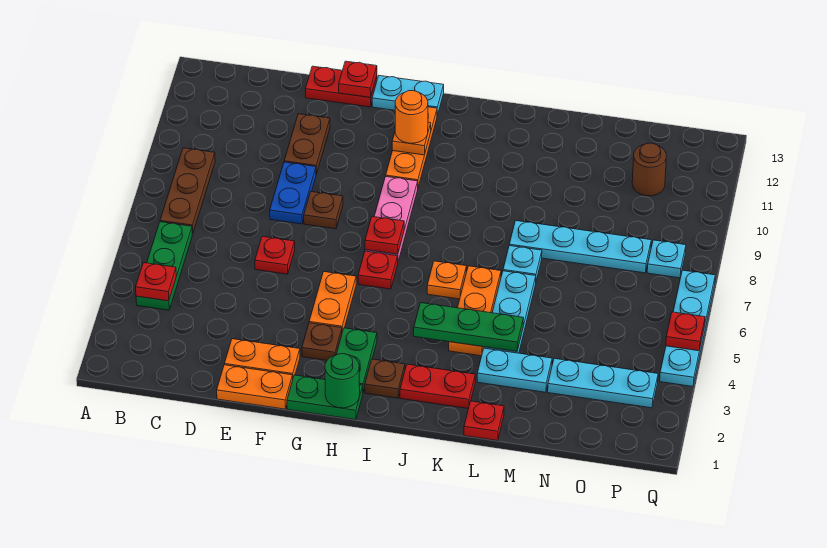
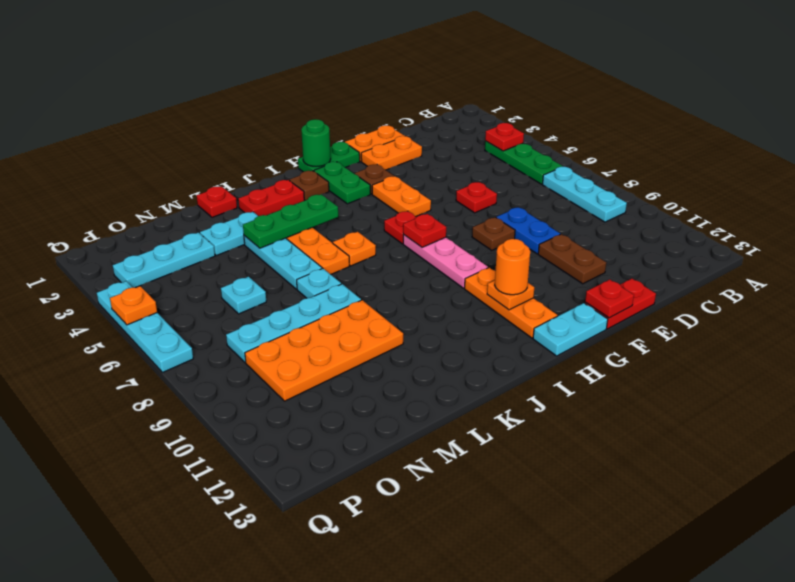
brown 1x3 plate [160,148,215,234] -> cyan 1x3 plate [542,167,627,222]
none -> orange 2x4 plate [245,300,403,401]
brown 1x1 round brick [632,143,666,196] -> none
cyan 1x1 plate [647,240,686,278] -> cyan 1x1 plate moved to [221,277,266,314]
red 1x1 plate [666,312,705,351] -> orange 1x1 plate [110,286,157,325]

